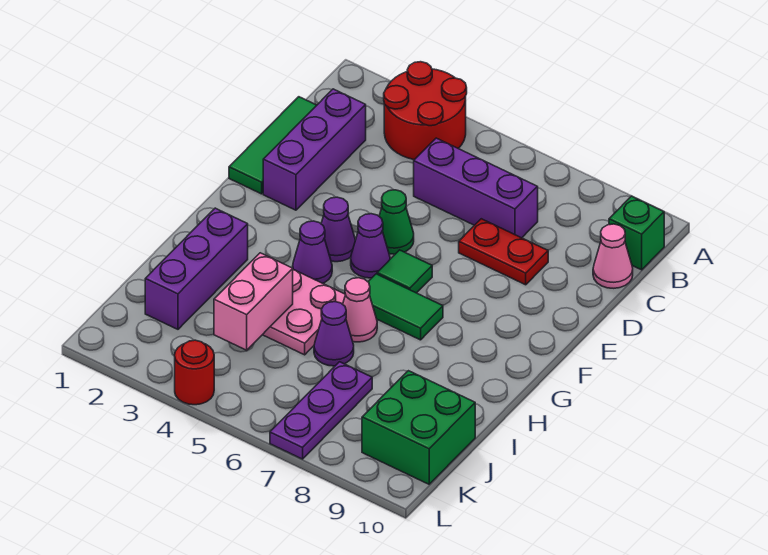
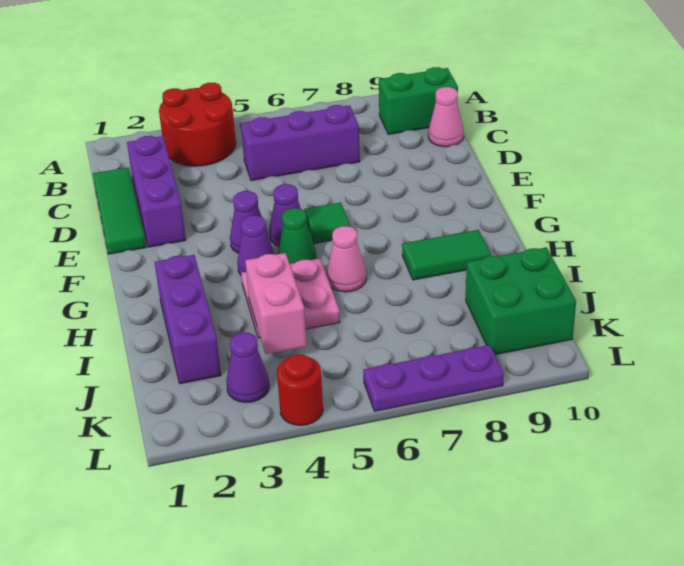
green 1x1 brick [609,196,664,270] -> green 1x2 brick [379,67,458,135]
red 1x2 plate [459,219,548,285] -> none
green 1x1 cone [379,190,414,254] -> green 1x1 cone moved to [278,208,316,264]
green 1x2 tile [368,274,443,340] -> green 1x2 tile moved to [402,230,491,280]
purple 1x1 cone [314,302,354,366] -> purple 1x1 cone moved to [226,332,269,403]
purple 1x3 plate [270,362,372,459] -> purple 1x3 plate turned to [363,345,504,411]

